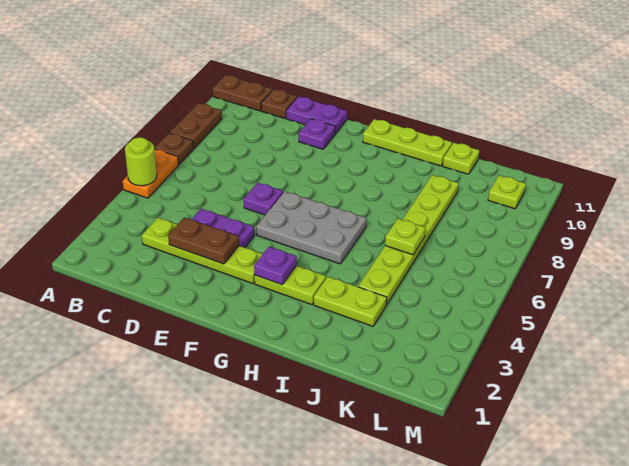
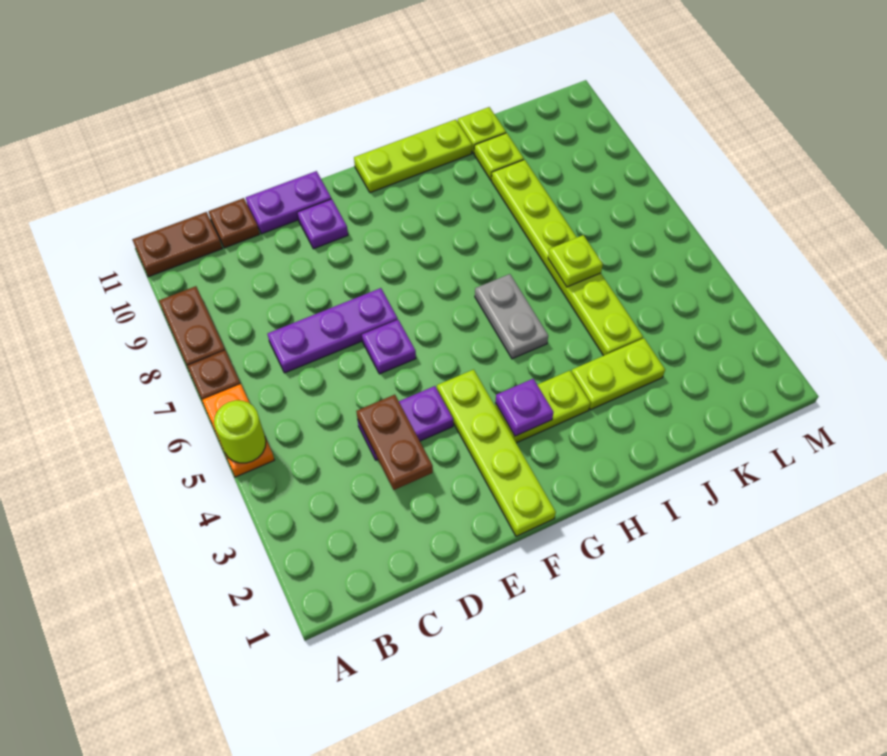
lime 1x4 plate [142,218,263,284] -> lime 1x4 plate turned to [437,369,556,536]
none -> purple 1x3 plate [268,288,398,373]
brown 1x2 plate [168,217,239,264] -> brown 1x2 plate turned to [356,395,433,490]
grey 2x3 plate [256,191,367,264] -> grey 1x2 plate [475,274,548,359]
lime 1x1 plate [488,175,526,209] -> lime 1x1 plate moved to [474,133,524,180]

